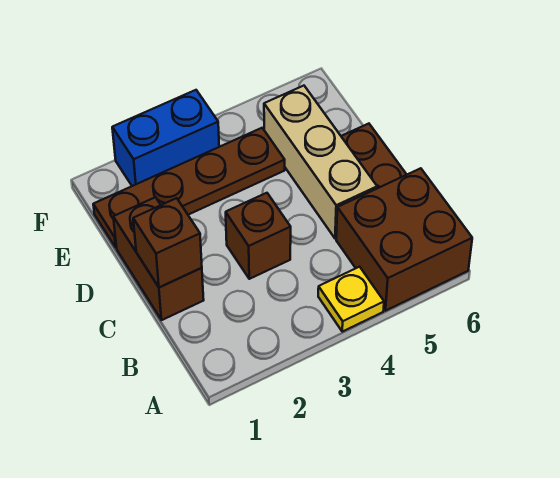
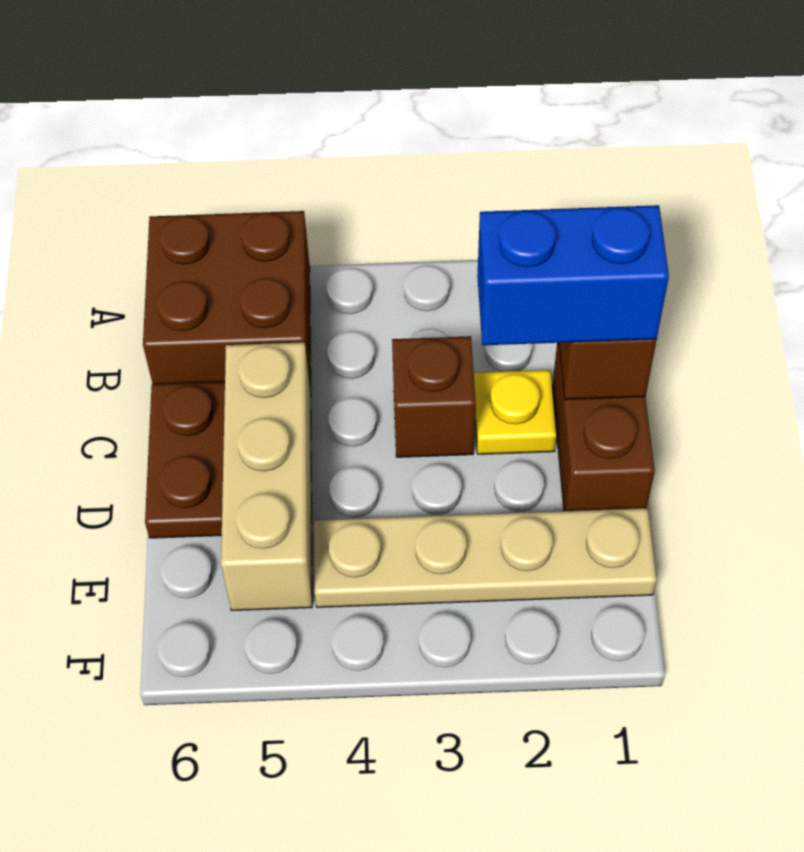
yellow 1x1 plate [318,267,384,332] -> yellow 1x1 plate moved to [474,370,556,454]
brown 1x4 plate [93,128,285,248] -> tan 1x4 plate [314,508,656,607]
blue 1x2 brick [112,90,219,186] -> blue 1x2 brick moved to [477,205,669,345]

